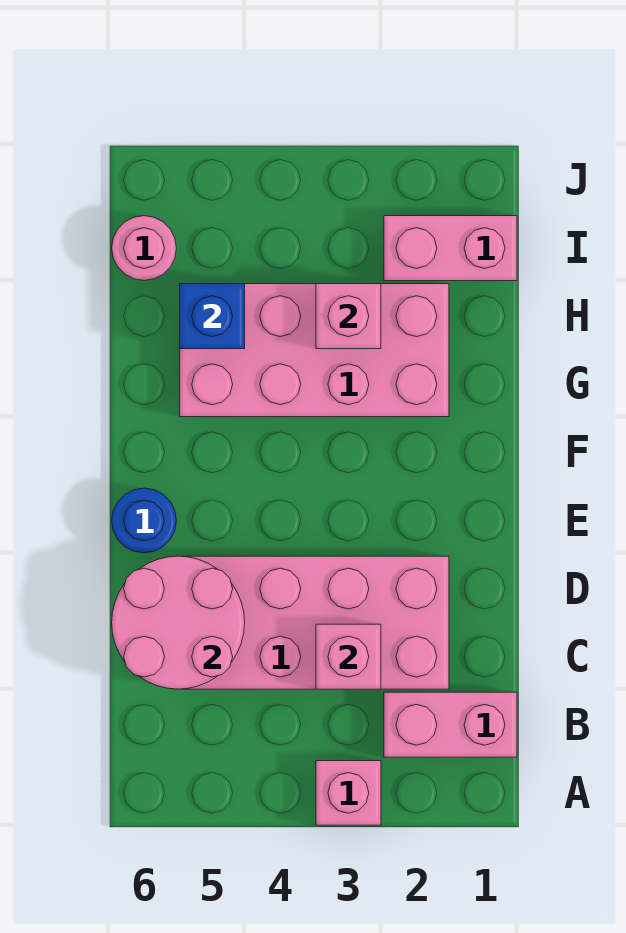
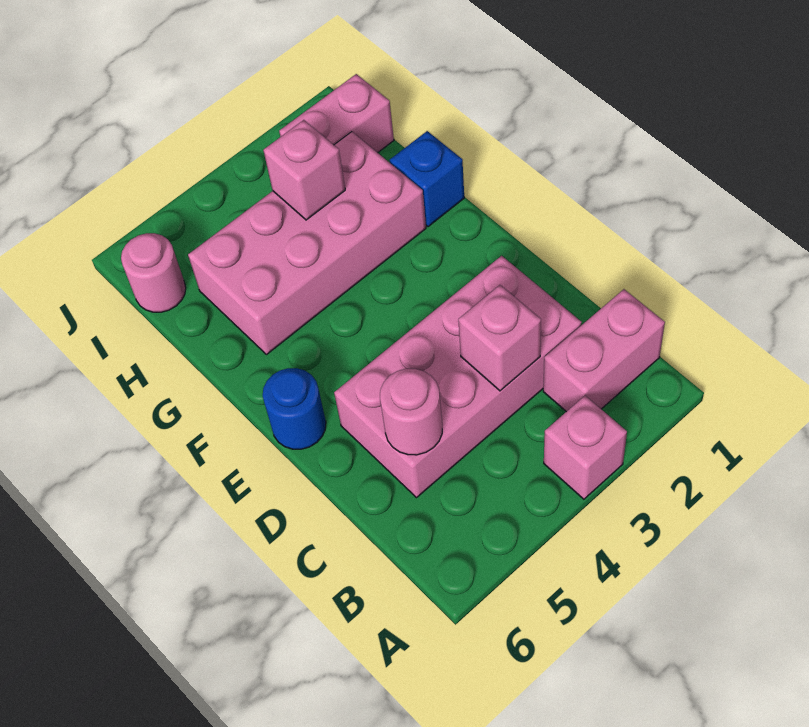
pink 2x2 round brick [112,556,245,689] -> pink 1x1 round brick [380,369,442,455]
blue 1x1 brick [180,284,245,349] -> blue 1x1 brick moved to [390,131,464,227]

